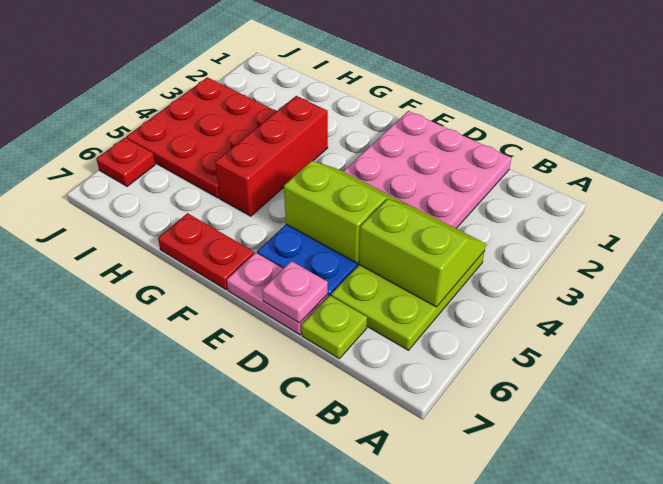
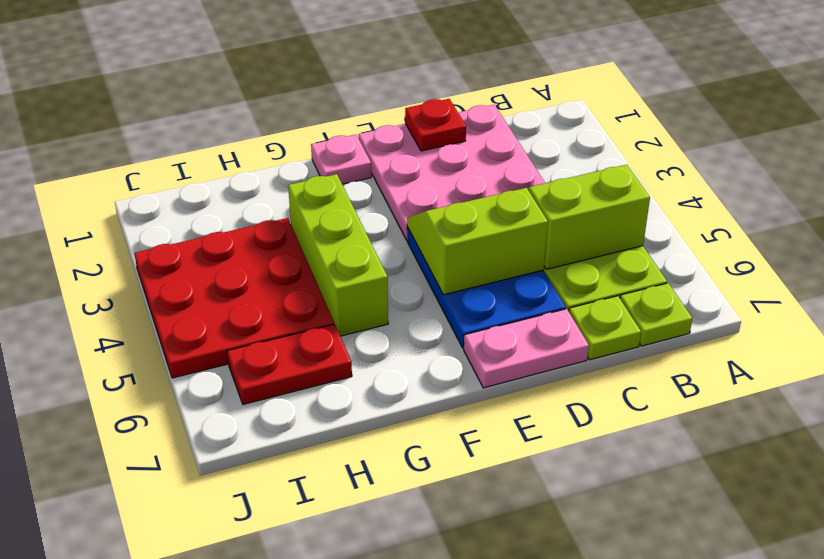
none -> lime 1x1 plate [620,283,692,346]
pink 1x1 plate [262,261,328,323] -> pink 1x1 plate moved to [311,135,371,184]
red 1x2 plate [158,213,254,290] -> red 1x2 plate moved to [227,324,352,404]
red 1x3 brick [215,96,328,216] -> lime 1x3 brick [288,174,388,336]
red 1x1 plate [96,138,155,187] -> red 1x1 plate moved to [405,99,466,151]

